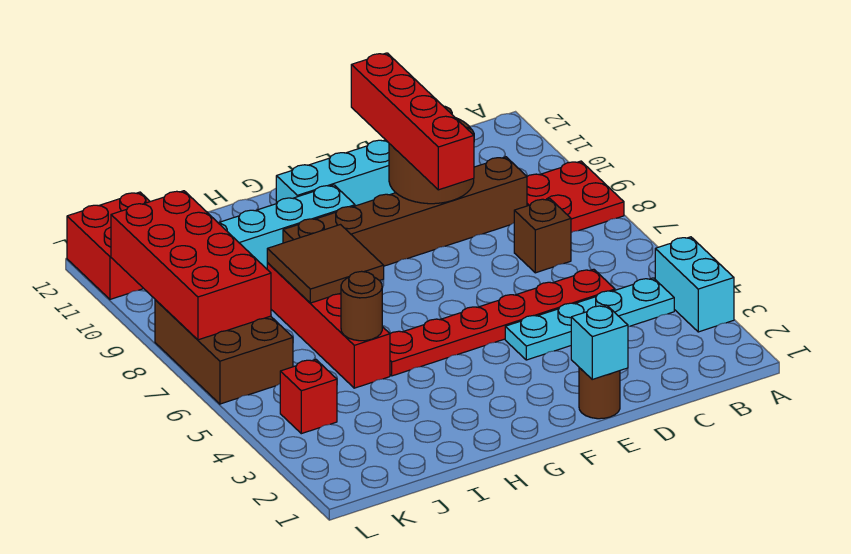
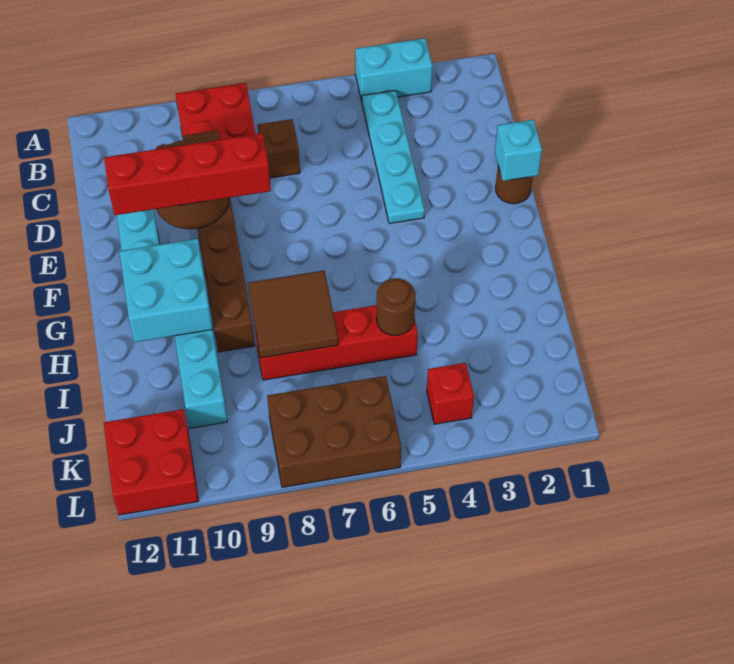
red 1x6 plate [390,269,615,376] -> none
none -> cyan 2x2 brick [119,239,212,342]
red 2x4 brick [111,191,271,340] -> none

